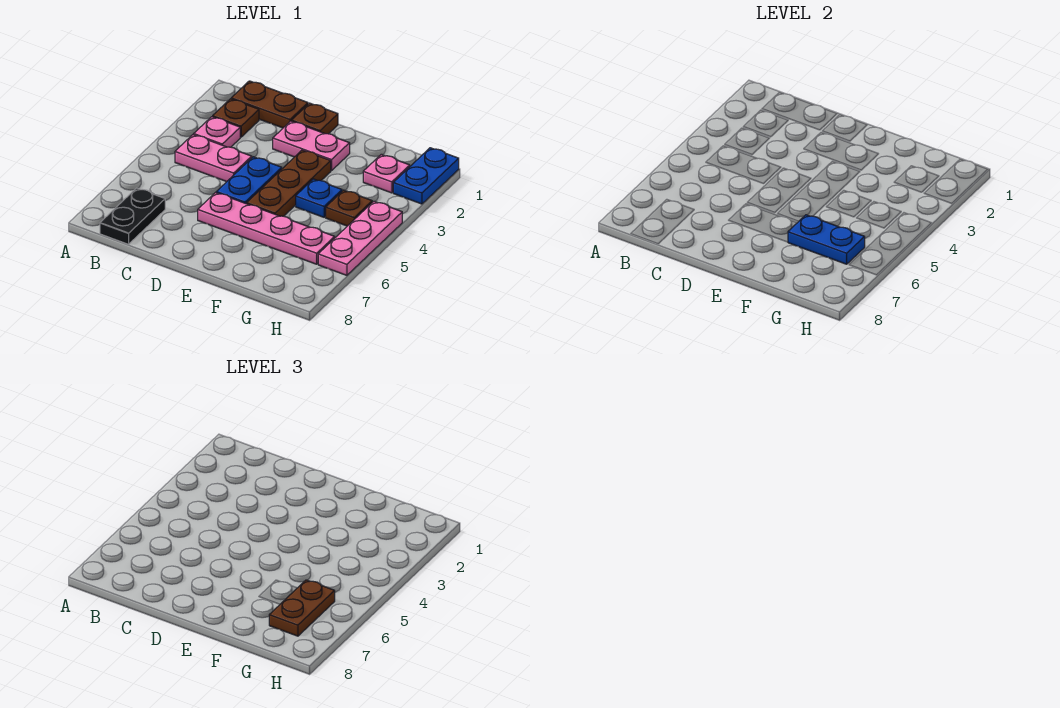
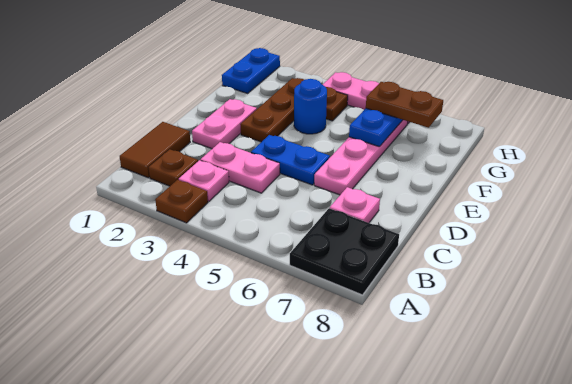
brown 1x2 plate [231,81,308,128] -> brown 1x2 tile [120,122,190,178]
pink 1x2 plate [175,135,252,182] -> pink 1x2 plate turned to [200,142,280,193]
black 1x2 plate [100,188,165,244] -> black 2x2 plate [290,208,399,295]
brown 1x1 plate [292,103,338,134] -> brown 1x1 plate moved to [155,180,208,223]
brown 1x3 plate [247,150,331,216] -> brown 1x3 plate turned to [240,78,304,142]
blue 1x1 plate [296,179,342,217] -> blue 1x1 round brick [294,79,327,134]
pink 1x1 plate [363,154,410,193] -> pink 1x1 plate moved to [330,187,380,223]
blue 1x2 plate [393,148,459,204] -> blue 1x2 plate turned to [222,48,280,93]

